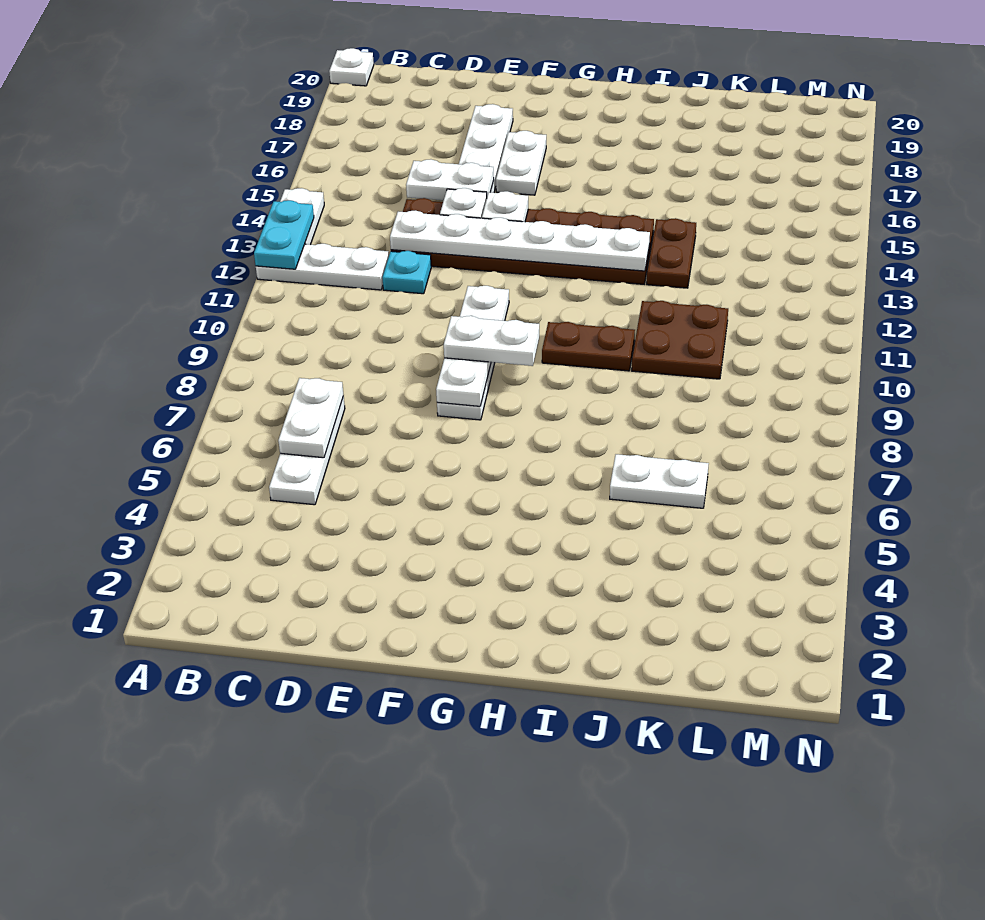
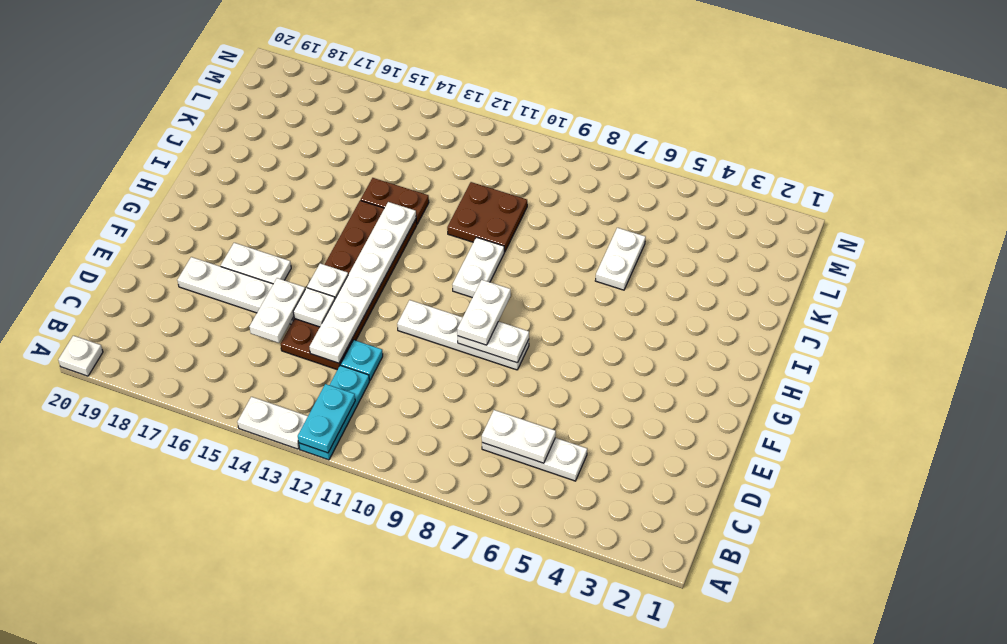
white 1x3 plate [256,244,389,290] -> cyan 1x3 plate [299,365,369,460]
cyan 1x2 plate [254,200,314,269] -> cyan 1x2 plate turned to [298,384,355,453]
brown 1x2 plate [542,322,635,371] -> white 1x2 plate [452,237,504,298]

